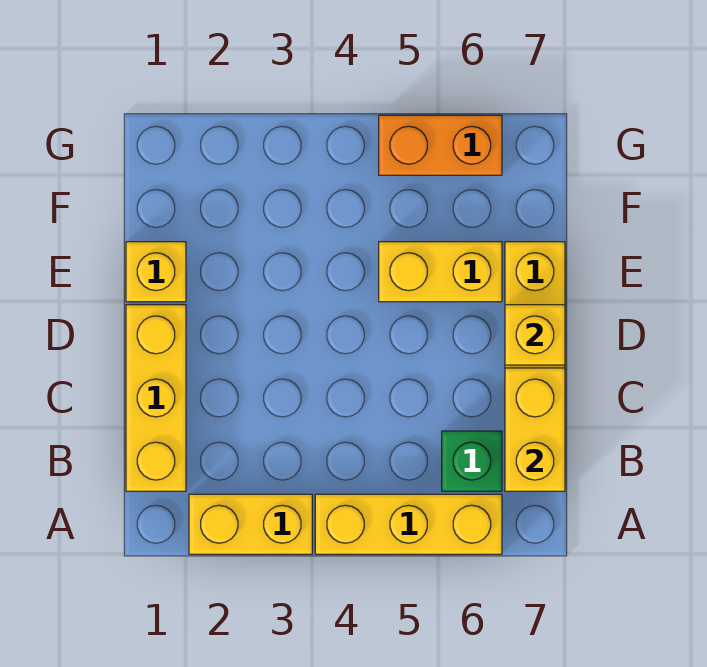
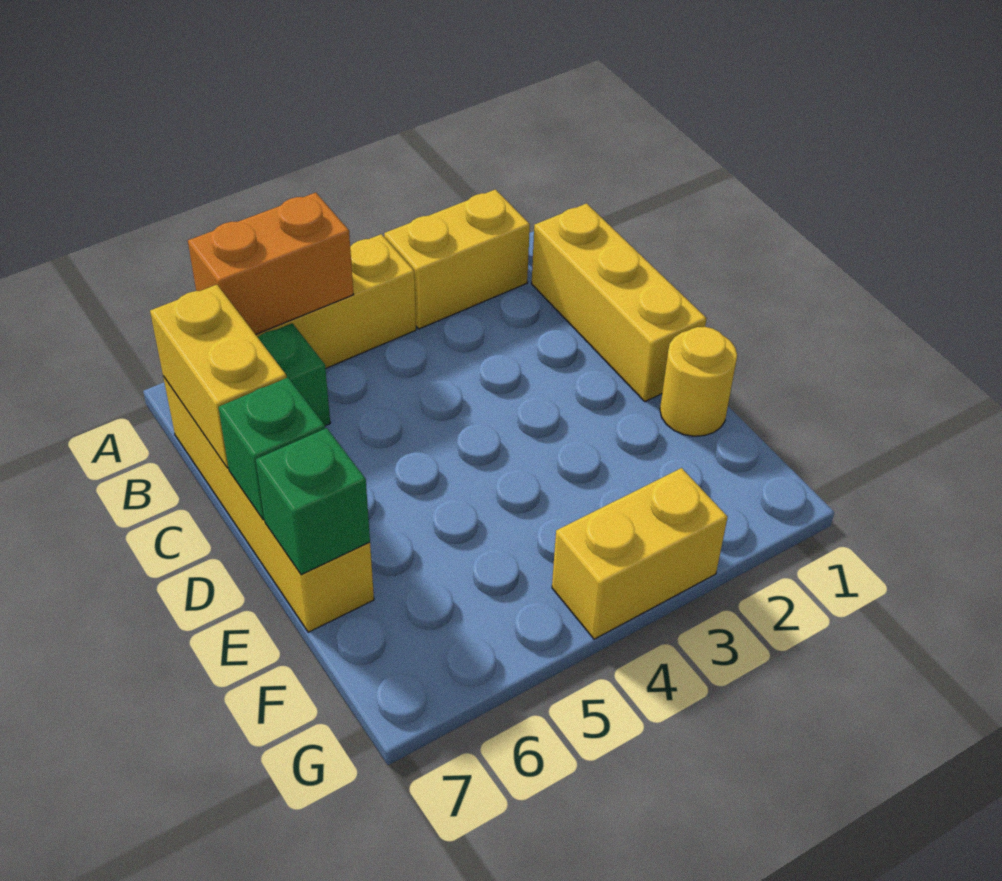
yellow 1x1 brick [505,305,565,365] -> green 1x1 brick [218,378,325,520]
yellow 1x1 brick [126,242,186,302] -> yellow 1x1 round brick [660,327,737,436]
yellow 1x2 brick [379,242,502,302] -> yellow 1x2 brick moved to [552,468,728,639]
none -> green 1x1 brick [256,428,370,575]
orange 1x2 brick [379,115,502,175] -> orange 1x2 brick moved to [188,193,354,335]

